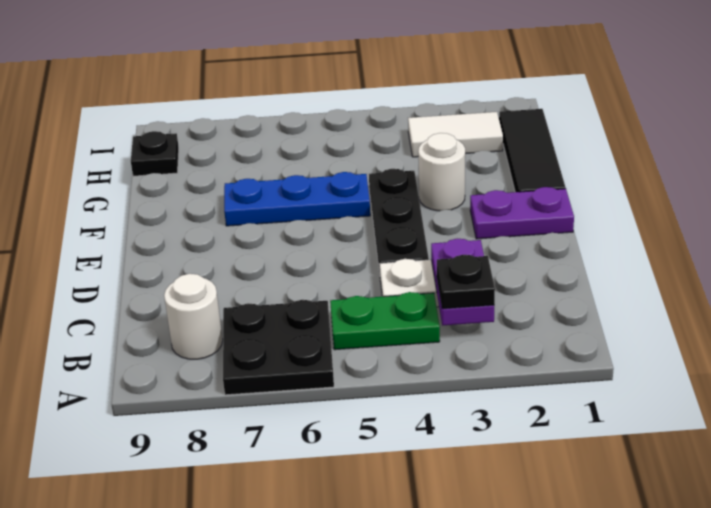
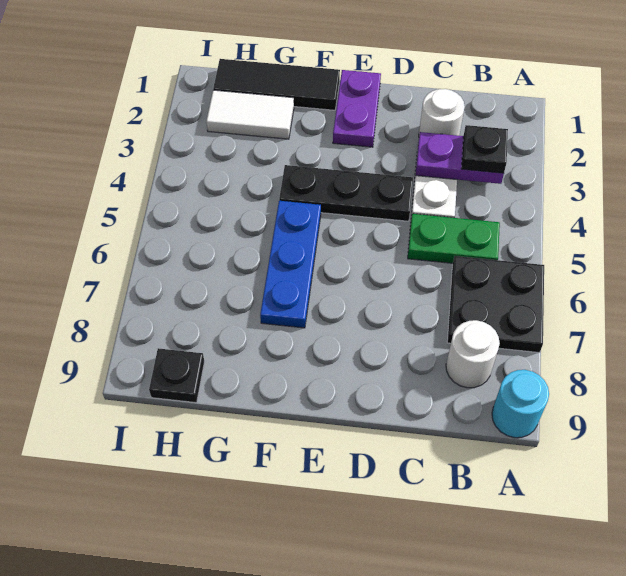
none -> cyan 1x1 round brick [492,370,549,438]
green 1x2 plate [330,292,440,350] -> green 1x2 plate turned to [408,214,500,263]
white 1x1 round brick [418,133,465,211] -> white 1x1 round brick moved to [419,89,465,136]
white 1x2 tile [408,112,503,157] -> white 1x2 tile turned to [206,90,294,139]

